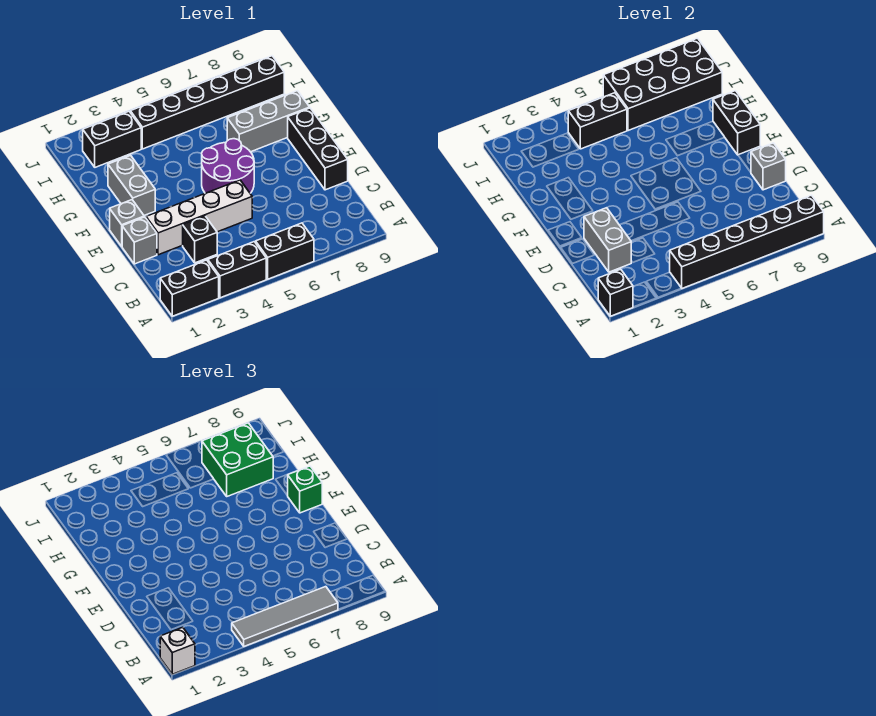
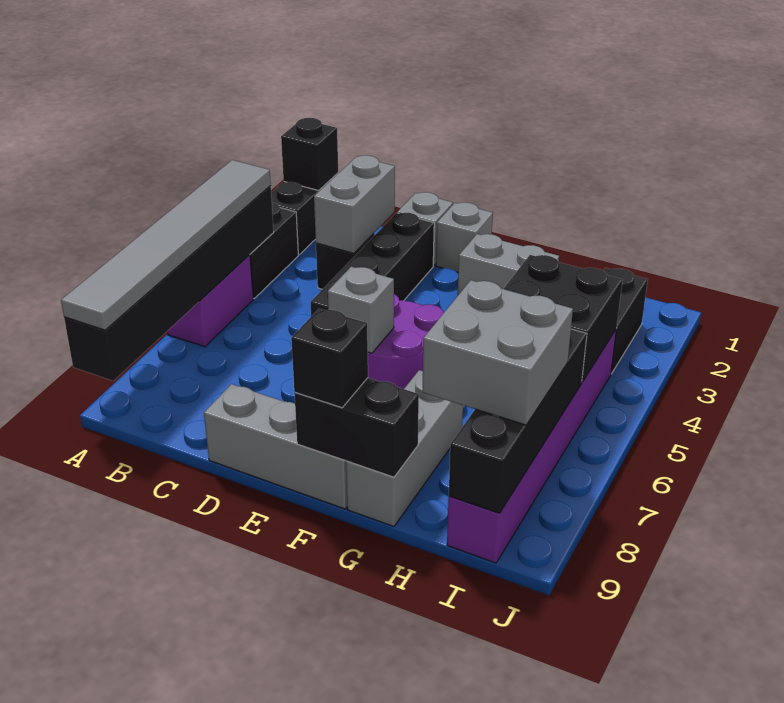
white 1x1 brick [160,627,195,674] -> none
grey 1x4 tile [232,587,338,646] -> grey 1x6 tile [61,160,271,330]
black 1x2 brick [256,223,314,279] -> purple 1x2 brick [167,255,253,347]
grey 1x2 brick [584,208,631,272] -> grey 1x2 brick turned to [314,155,395,253]
white 1x4 brick [146,180,252,255] -> black 1x4 brick [310,213,434,316]
black 1x3 brick [288,108,348,190] -> grey 1x3 brick [204,384,347,509]
grey 1x1 brick [751,143,786,190] -> grey 1x1 brick moved to [328,267,394,353]
green 1x1 brick [287,466,322,513] -> black 1x1 brick [291,309,368,408]
green 2x2 brick [202,423,273,496] -> grey 2x2 brick [423,280,573,425]
black 1x6 brick [130,56,284,149] -> purple 1x6 brick [447,330,616,563]
black 1x2 brick [568,93,627,149] -> black 2x2 brick [504,255,622,382]
black 2x4 brick [603,38,722,131] -> black 1x4 brick [449,329,587,513]

